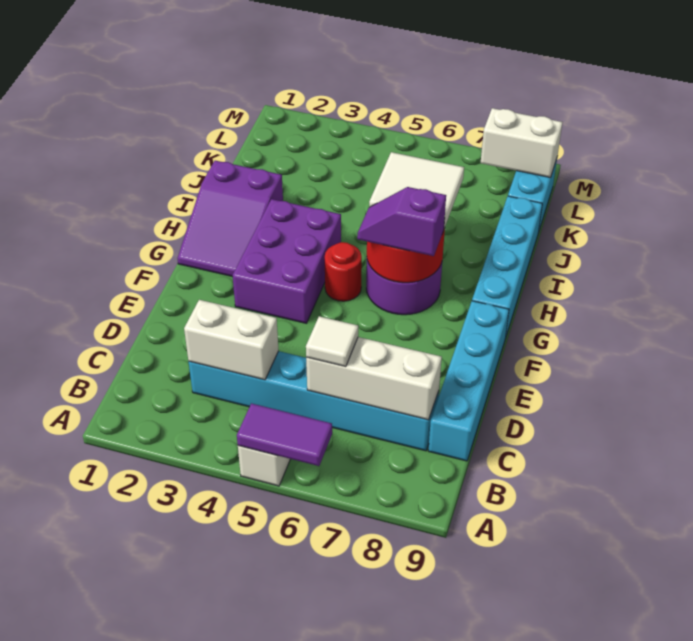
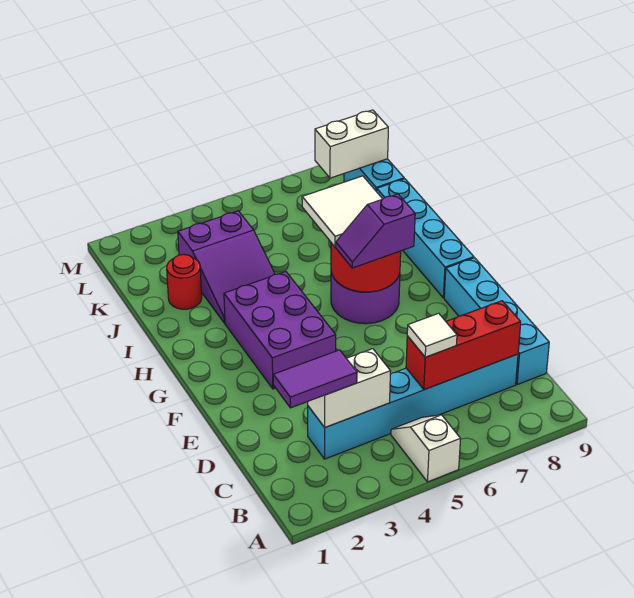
purple 1x2 tile [237,403,332,466] -> purple 1x2 tile moved to [273,350,357,408]
white 1x3 brick [306,337,442,420] -> red 1x3 brick [406,301,521,390]
purple 2x3 slope [178,161,283,277] -> purple 2x3 slope moved to [178,211,275,323]
red 1x1 round brick [325,242,362,301] -> red 1x1 round brick moved to [167,255,202,309]

